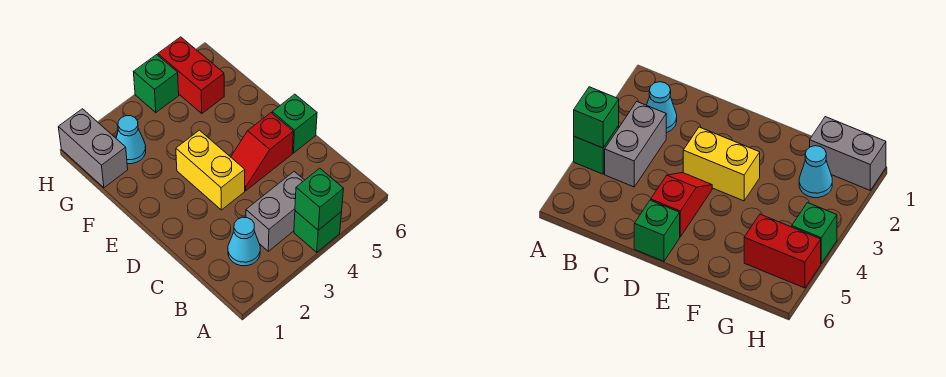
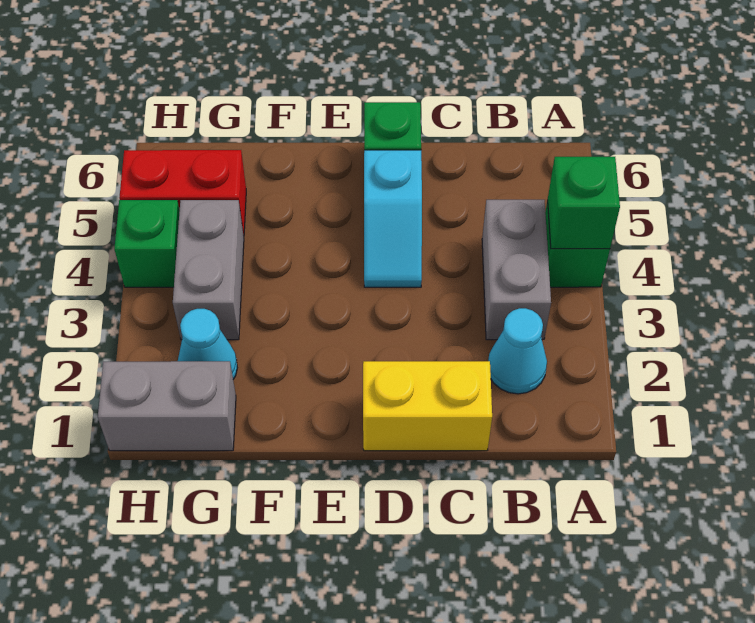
yellow 1x2 brick [176,130,245,210] -> yellow 1x2 brick moved to [363,361,492,451]
red 1x2 slope [231,113,293,191] -> cyan 1x2 slope [364,150,422,287]
none -> grey 1x2 brick [173,200,244,340]

